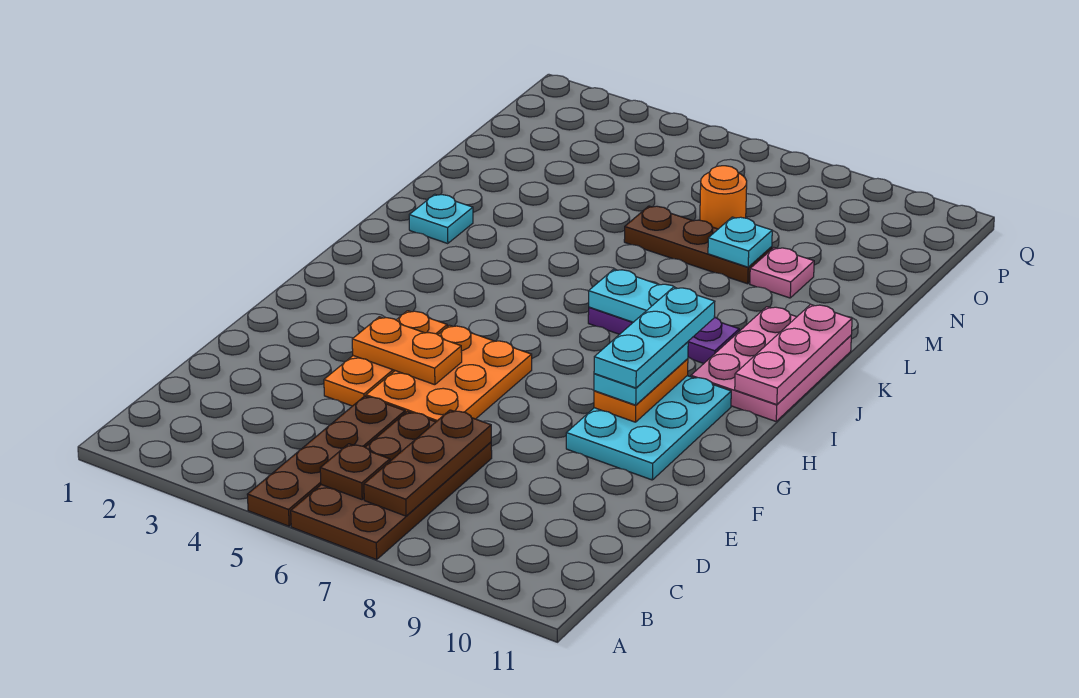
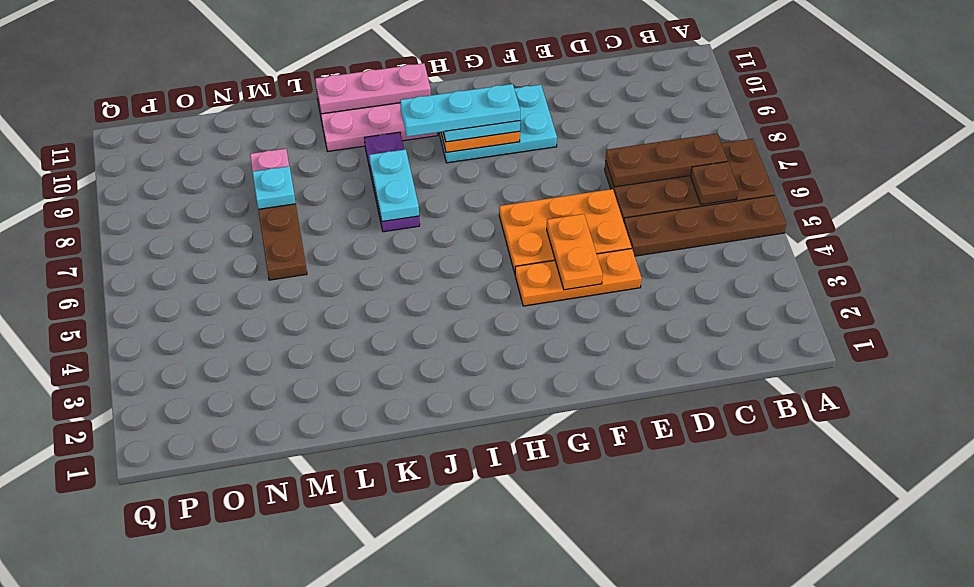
cyan 1x1 plate [409,194,473,244] -> none
orange 1x1 round brick [700,166,747,229] -> none

